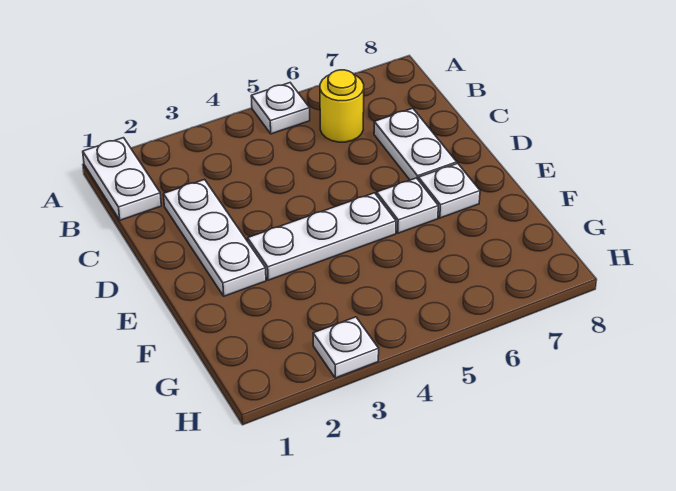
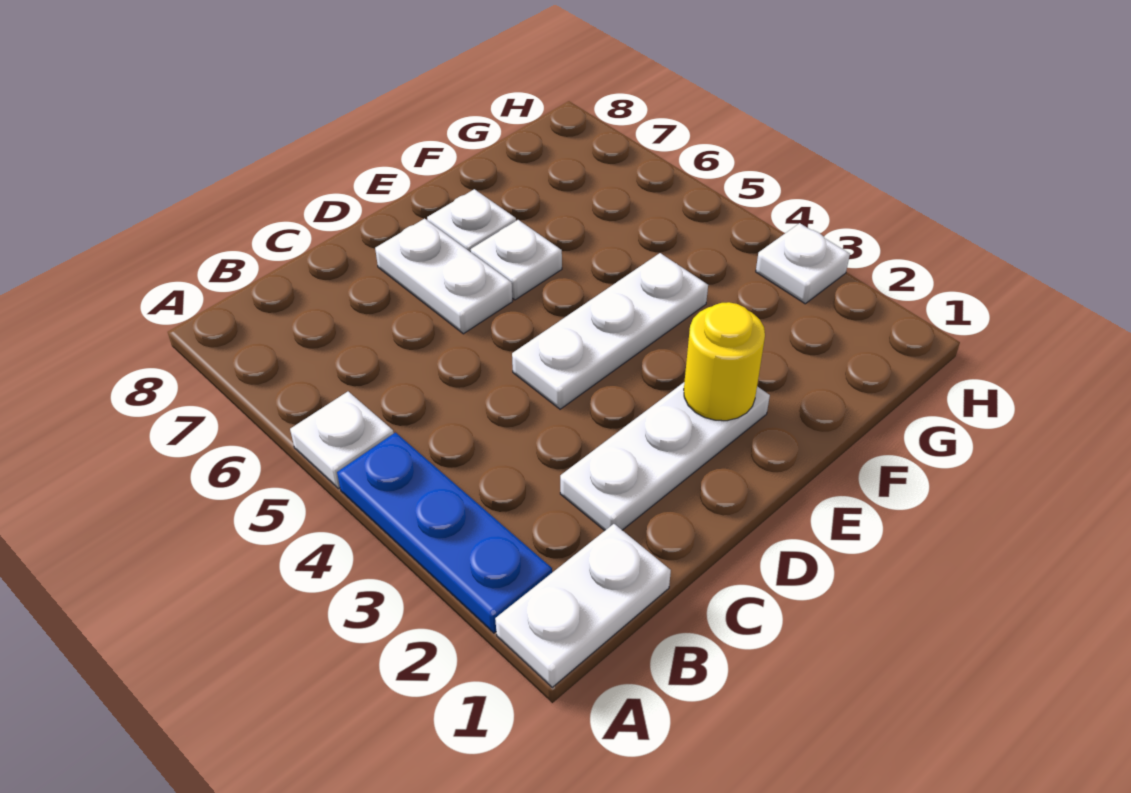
none -> blue 1x3 plate [337,433,552,633]
yellow 1x1 round brick [320,70,364,142] -> yellow 1x1 round brick moved to [684,302,765,421]
white 1x2 plate [374,108,457,180] -> white 1x2 plate turned to [375,219,513,334]
white 1x3 plate [248,193,396,280] -> white 1x3 plate turned to [512,253,708,409]

